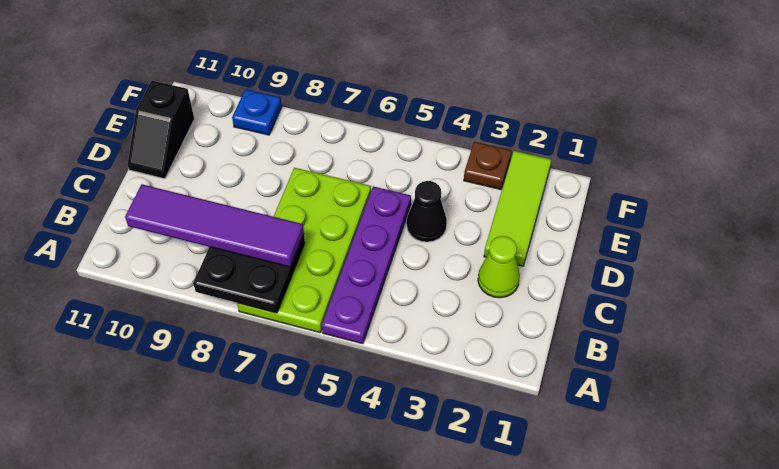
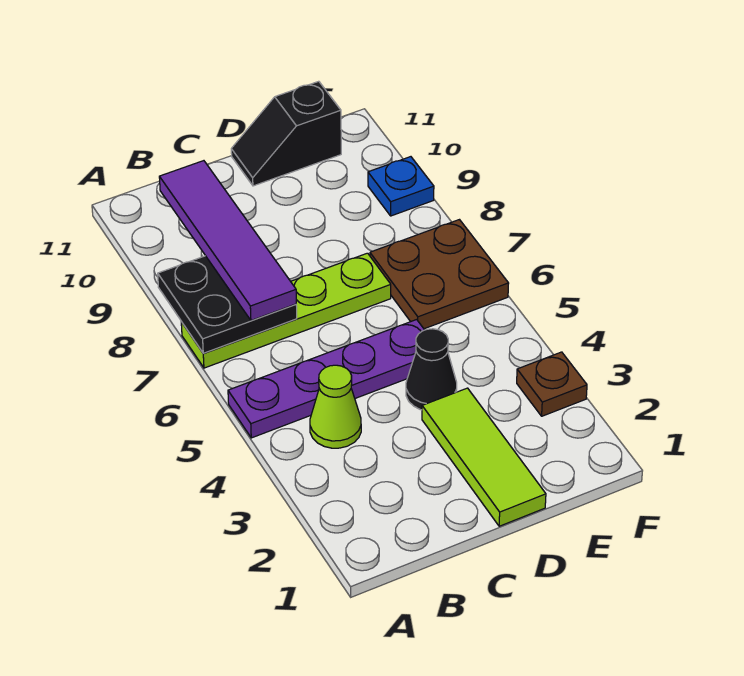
lime 2x4 plate [237,168,371,333] -> lime 1x4 plate [181,253,391,368]
lime 1x1 cone [478,236,520,298] -> lime 1x1 cone moved to [310,365,361,448]
lime 1x3 tile [484,151,551,266] -> lime 1x3 tile turned to [422,388,546,526]
none -> brown 2x2 plate [370,220,509,329]

